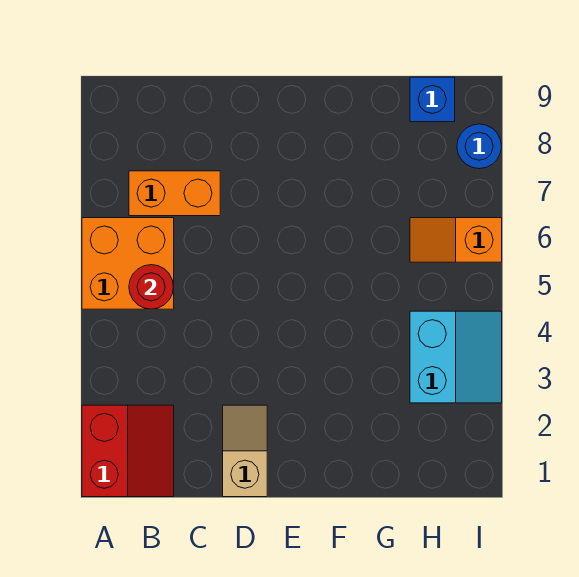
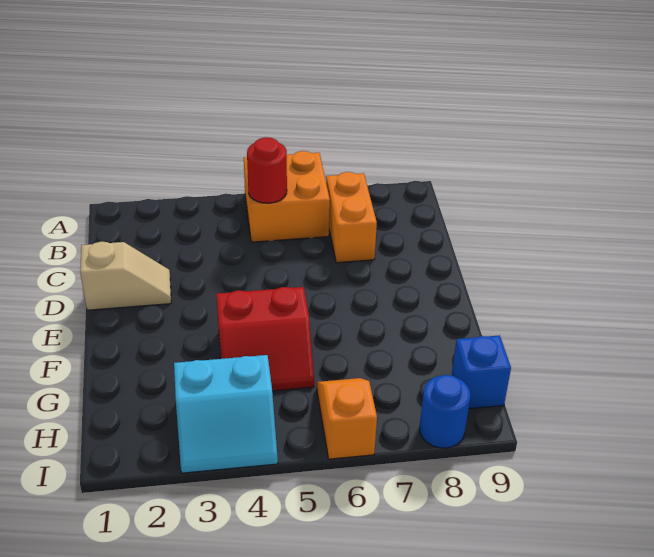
red 2x2 slope [82,405,174,497] -> red 2x2 slope moved to [216,287,314,391]

